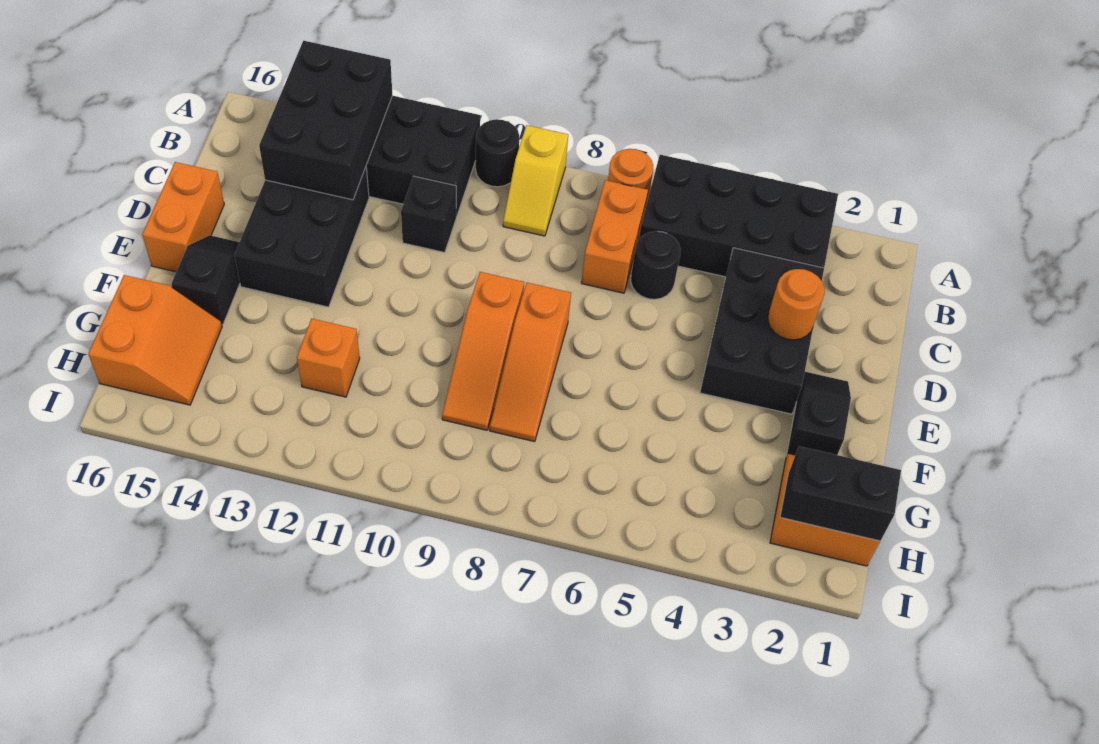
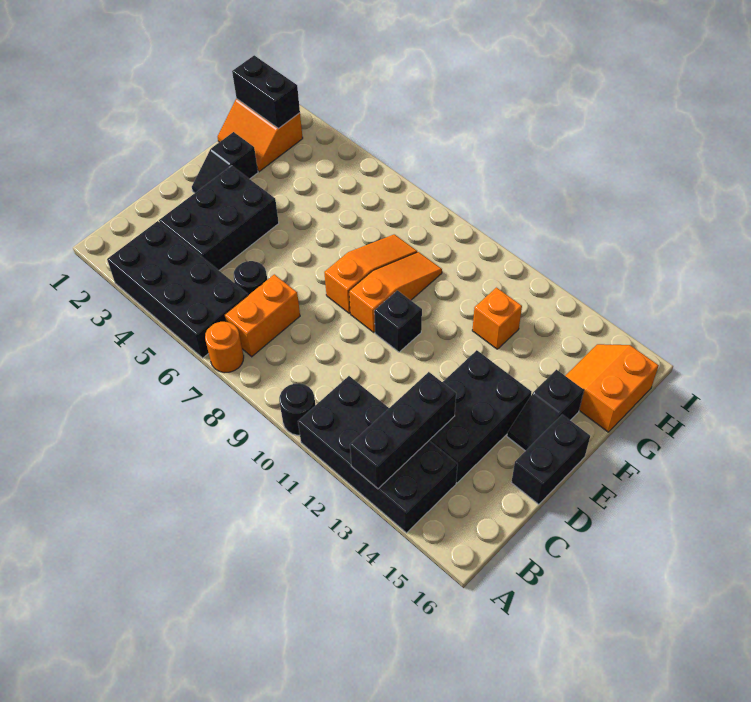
yellow 1x2 slope [503,125,568,236] -> none
black 2x3 brick [259,41,393,200] -> black 1x3 brick [350,372,456,489]
black 1x1 brick [401,176,456,253] -> black 1x1 brick moved to [374,291,422,352]
orange 1x1 round brick [768,269,825,340] -> none
orange 1x2 brick [142,162,224,272] -> black 1x2 brick [511,415,590,504]

